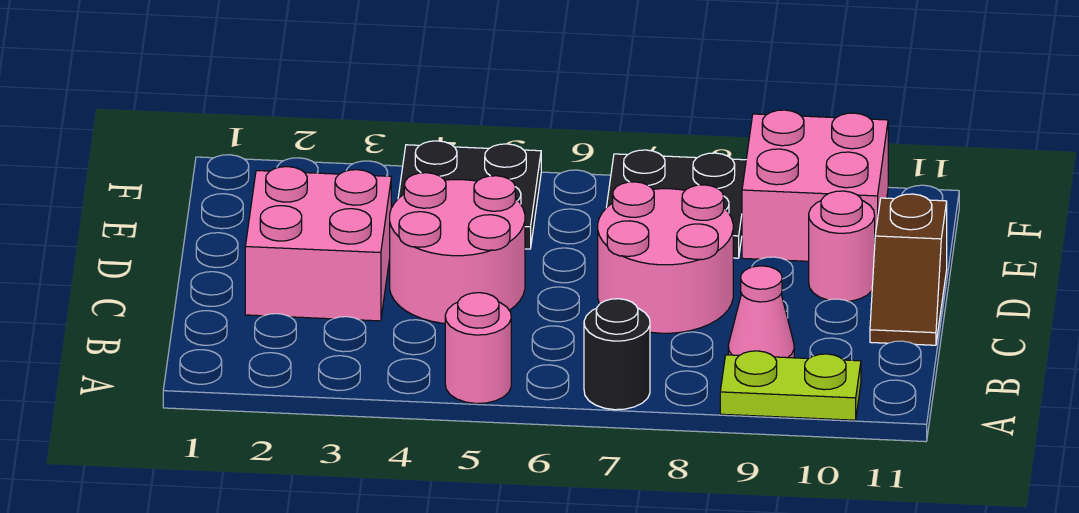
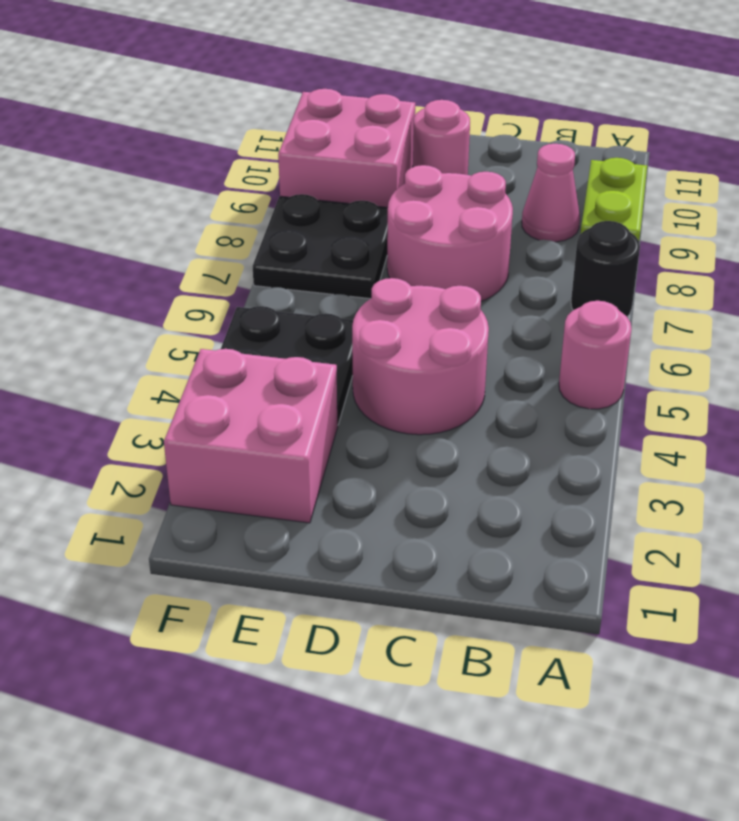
pink 2x2 brick [245,167,391,321] -> pink 2x2 brick moved to [164,349,338,523]
brown 1x2 slope [870,194,947,345] -> none

